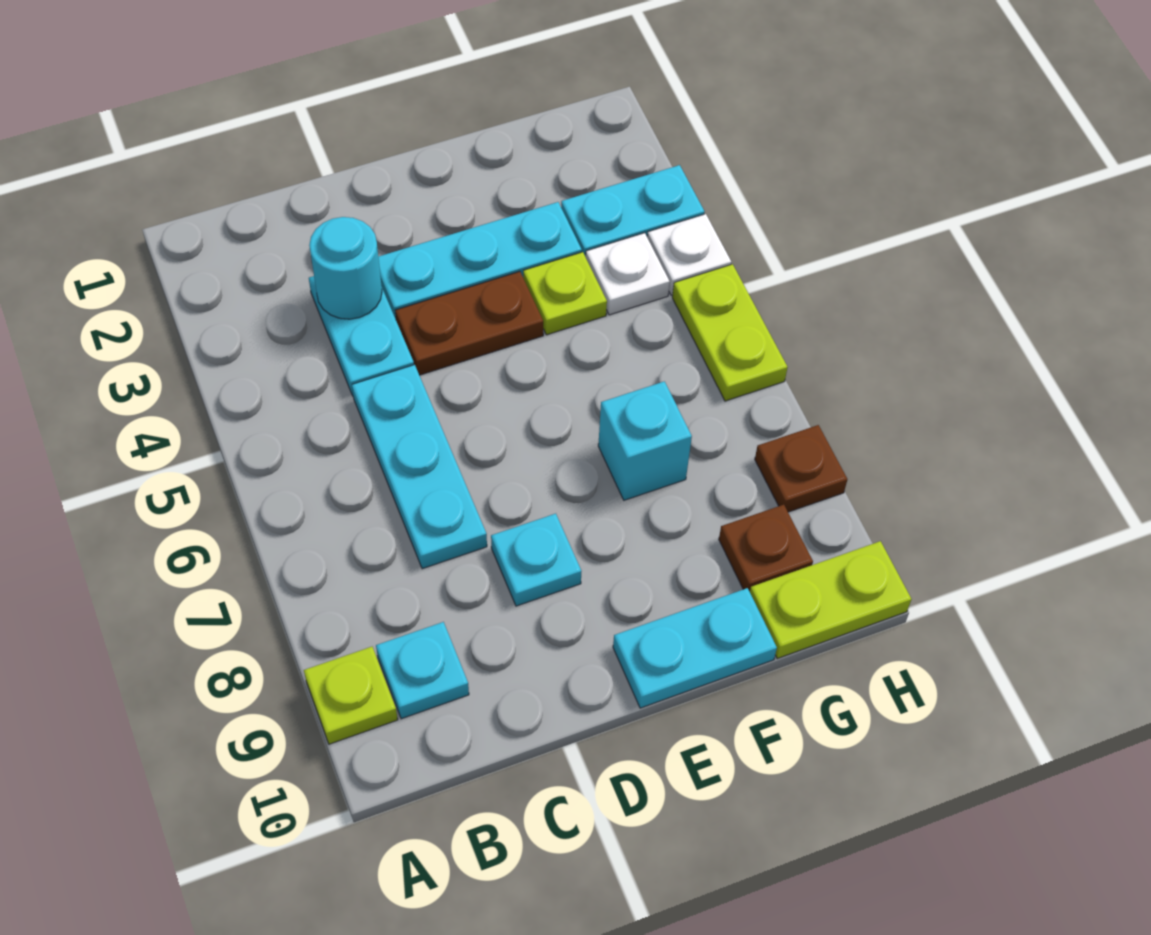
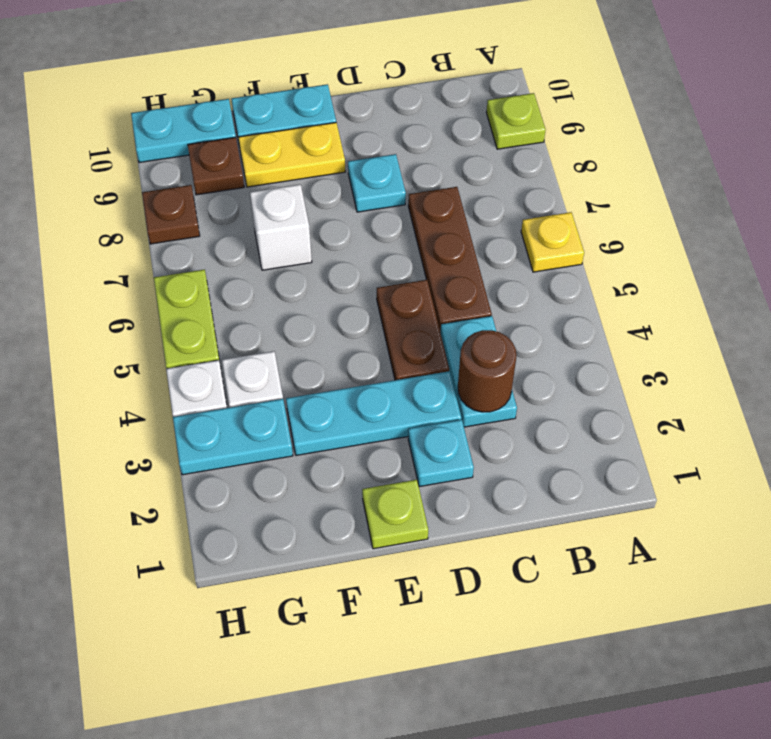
none -> yellow 1x1 plate [521,212,584,272]
cyan 1x1 plate [376,622,469,719] -> cyan 1x1 plate moved to [408,420,474,487]
cyan 1x1 round brick [309,217,382,319] -> brown 1x1 round brick [458,330,516,412]
cyan 1x3 plate [352,365,487,569] -> brown 1x3 plate [408,187,492,333]
brown 1x2 plate [395,272,543,375] -> brown 1x2 plate turned to [377,280,449,380]
none -> yellow 1x2 plate [238,122,345,187]
lime 1x1 plate [523,252,607,335] -> lime 1x1 plate moved to [362,480,428,549]
cyan 1x1 brick [598,381,692,500] -> white 1x1 brick [250,184,312,270]
lime 1x2 plate [750,541,912,659] -> cyan 1x2 plate [131,99,236,163]

